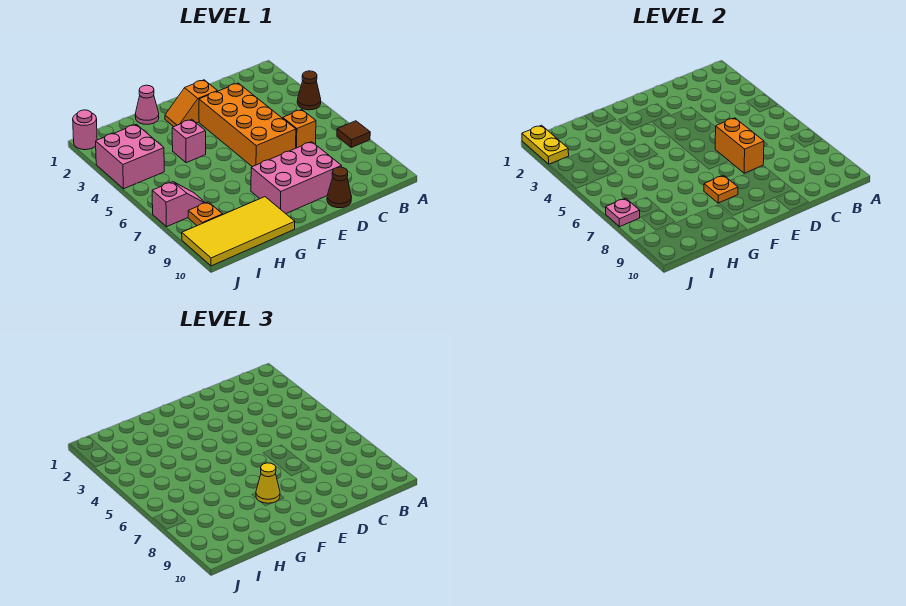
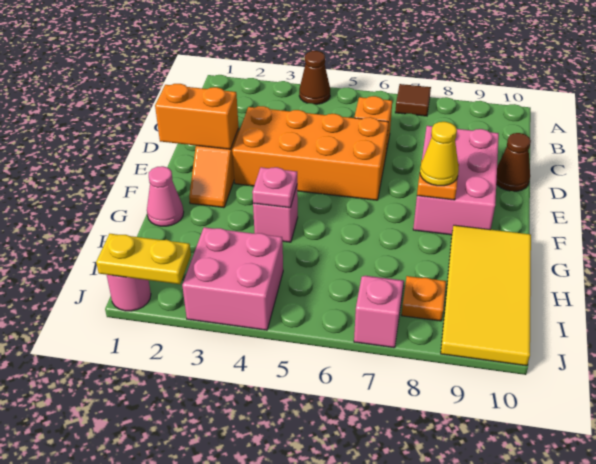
orange 1x2 brick [715,118,764,173] -> orange 1x2 brick moved to [155,84,239,149]
pink 1x1 plate [606,198,640,227] -> pink 1x1 plate moved to [252,167,297,208]

